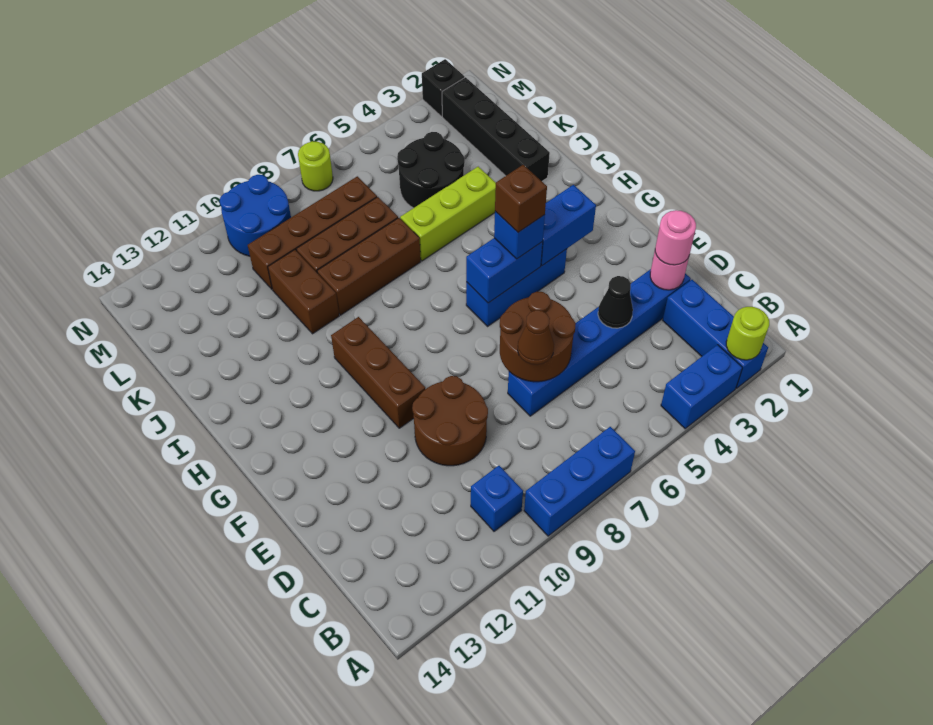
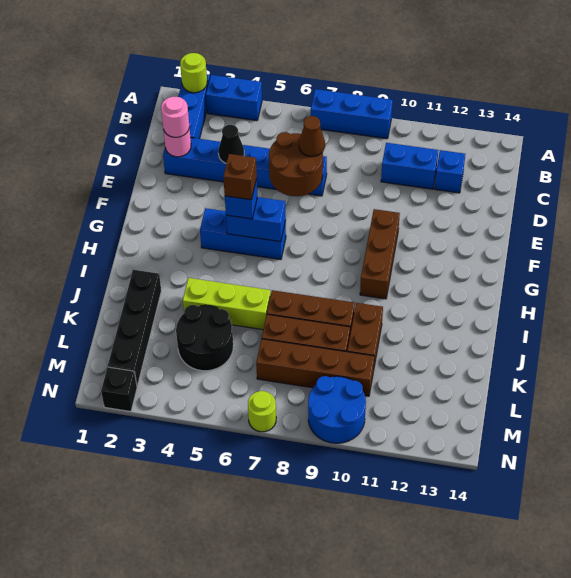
blue 1x1 brick [471,466,523,531] -> blue 1x1 brick moved to [435,150,465,193]
brown 2x2 round brick [412,376,488,466] -> none
blue 1x2 brick [541,185,596,266] -> blue 1x2 brick moved to [381,143,438,189]

